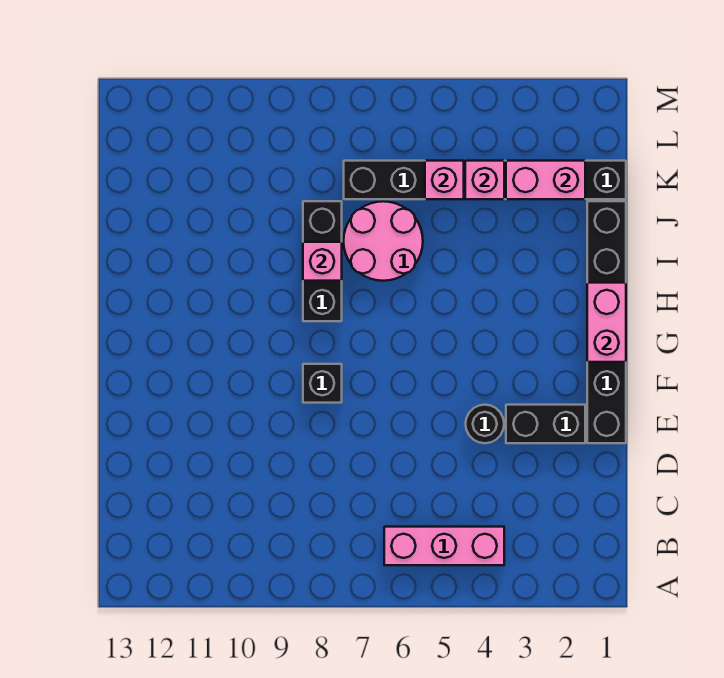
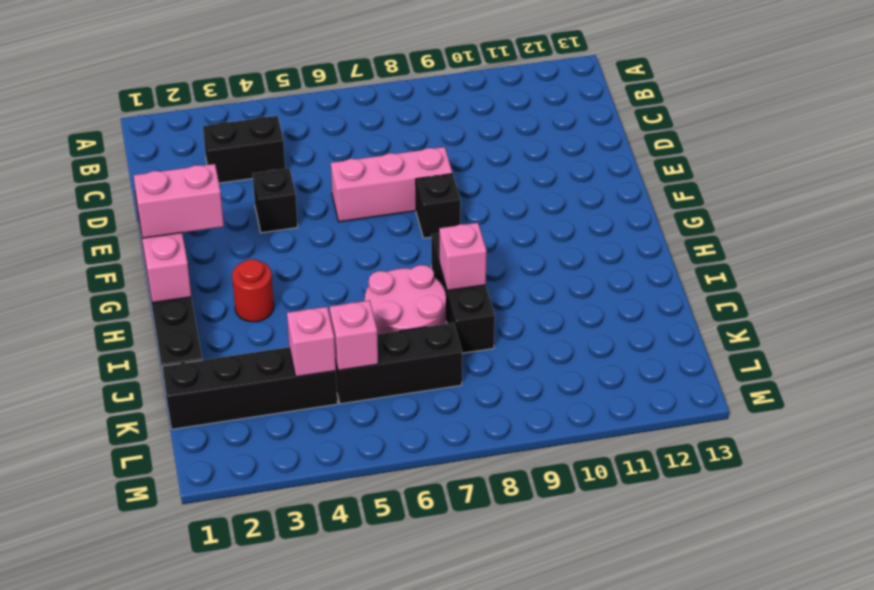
pink 1x3 brick [384,527,504,565] -> pink 1x3 brick moved to [331,147,452,222]
black 1x2 brick [506,405,585,443] -> black 1x2 brick moved to [203,116,285,183]
black 1x1 round brick [466,405,504,443] -> black 1x1 brick [253,168,298,233]
none -> red 1x1 round brick [232,259,274,322]
pink 1x2 brick [506,161,585,199] -> pink 1x2 brick moved to [134,164,224,238]

